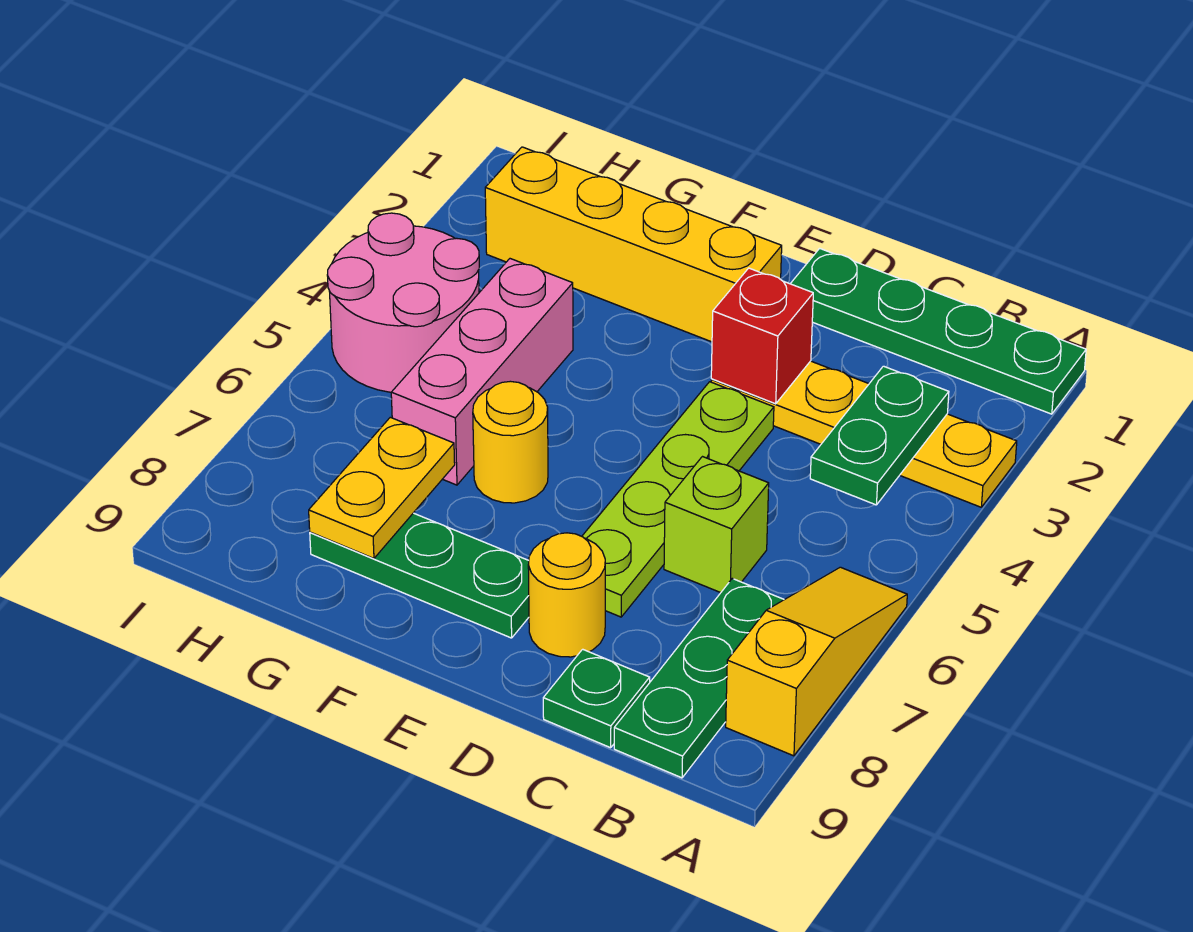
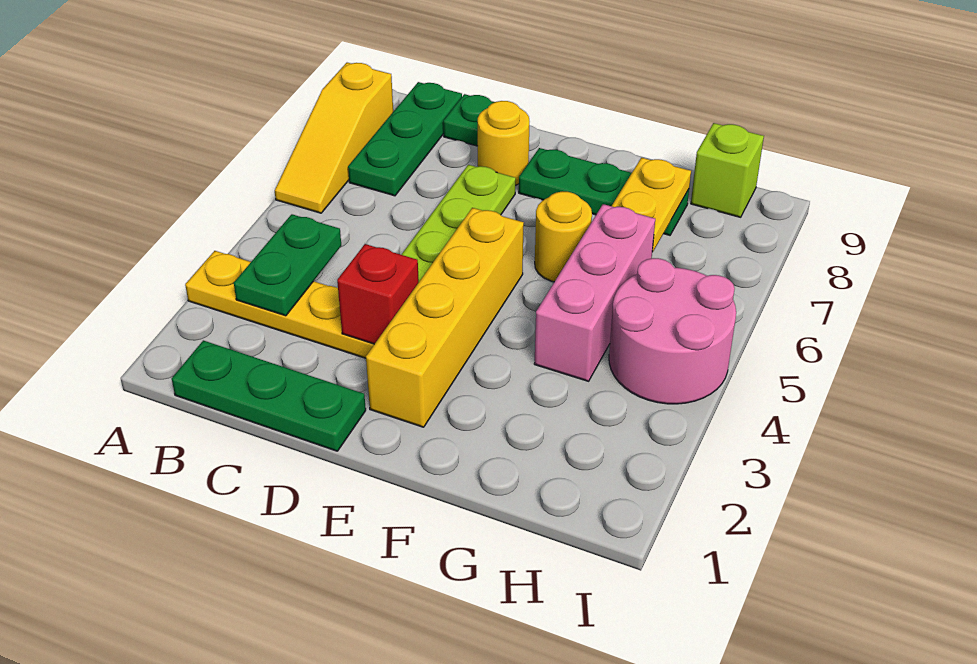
green 1x4 plate [790,248,1086,414] -> green 1x3 plate [172,340,366,451]
lime 1x1 brick [664,457,769,593] -> lime 1x1 brick moved to [691,123,764,217]
yellow 1x4 brick [485,147,782,342] -> yellow 1x4 brick turned to [366,208,524,427]

